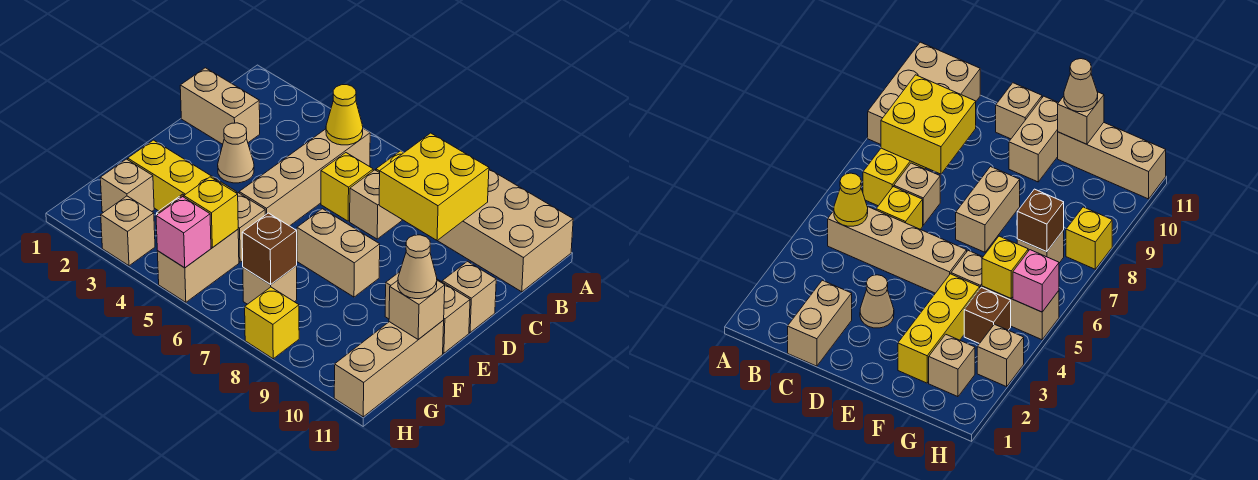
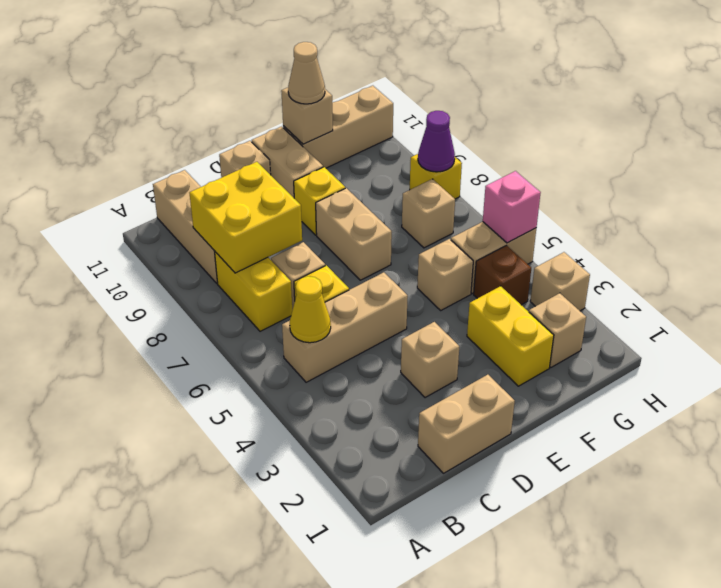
tan 2x3 brick [438,169,573,292] -> tan 1x3 brick [153,170,218,283]
tan 1x4 brick [239,128,370,226] -> tan 1x3 brick [282,272,408,382]
tan 1x2 brick [180,68,260,144] -> tan 1x2 brick turned to [418,375,515,473]
tan 1x1 cone [218,123,254,183] -> tan 1x1 brick [401,322,459,398]
yellow 1x3 brick [128,140,237,211] -> yellow 1x2 brick [467,286,554,386]
yellow 1x1 brick [184,177,238,248] -> yellow 1x1 brick moved to [294,167,345,235]
brown 1x1 brick [242,213,297,285] -> none
none -> purple 1x1 cone [418,111,455,172]

